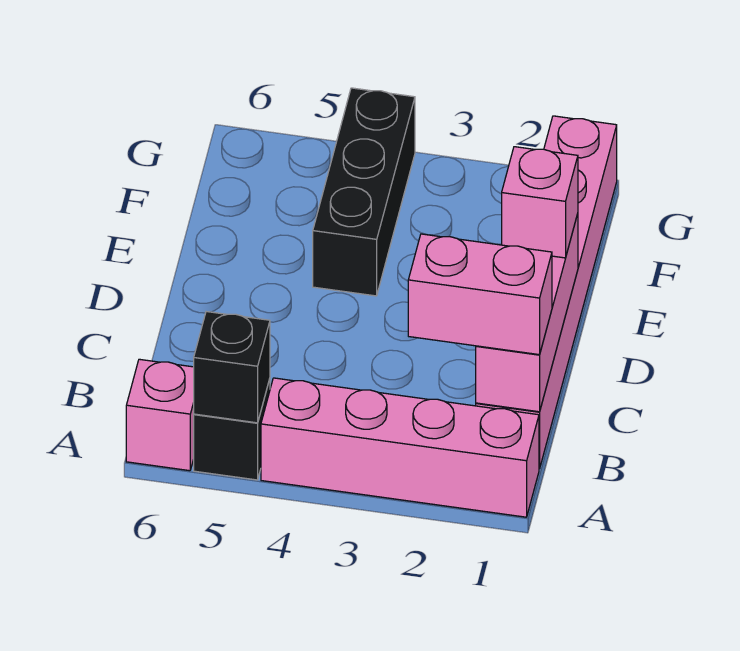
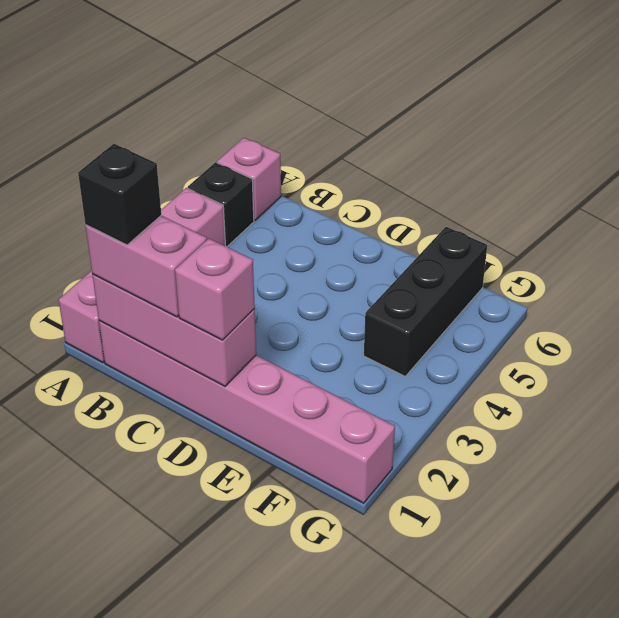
black 1x1 brick [194,312,270,423] -> black 1x1 brick moved to [78,144,161,245]
pink 1x2 brick [408,234,552,355] -> pink 1x2 brick turned to [85,216,207,317]
black 1x3 brick [313,88,415,296] -> black 1x3 brick turned to [364,227,487,376]

